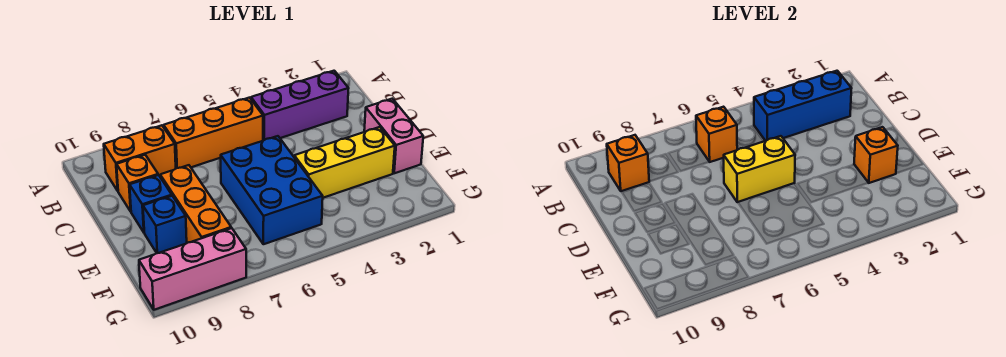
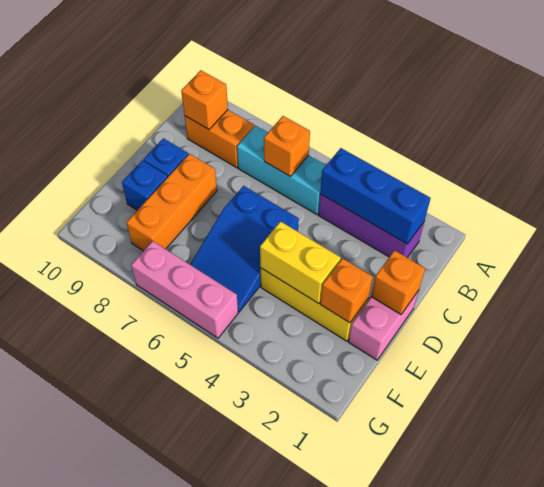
orange 1x3 brick [164,98,263,168] -> cyan 1x3 brick [237,125,326,214]
orange 1x1 brick [117,155,158,211] -> orange 1x1 brick moved to [371,250,425,314]
blue 2x3 brick [221,136,323,244] -> blue 2x3 slope [190,186,299,312]
yellow 1x2 brick [724,136,795,202] -> yellow 1x2 brick moved to [260,221,341,304]
pink 1x3 brick [139,228,246,310] -> pink 1x3 brick moved to [131,241,238,338]

